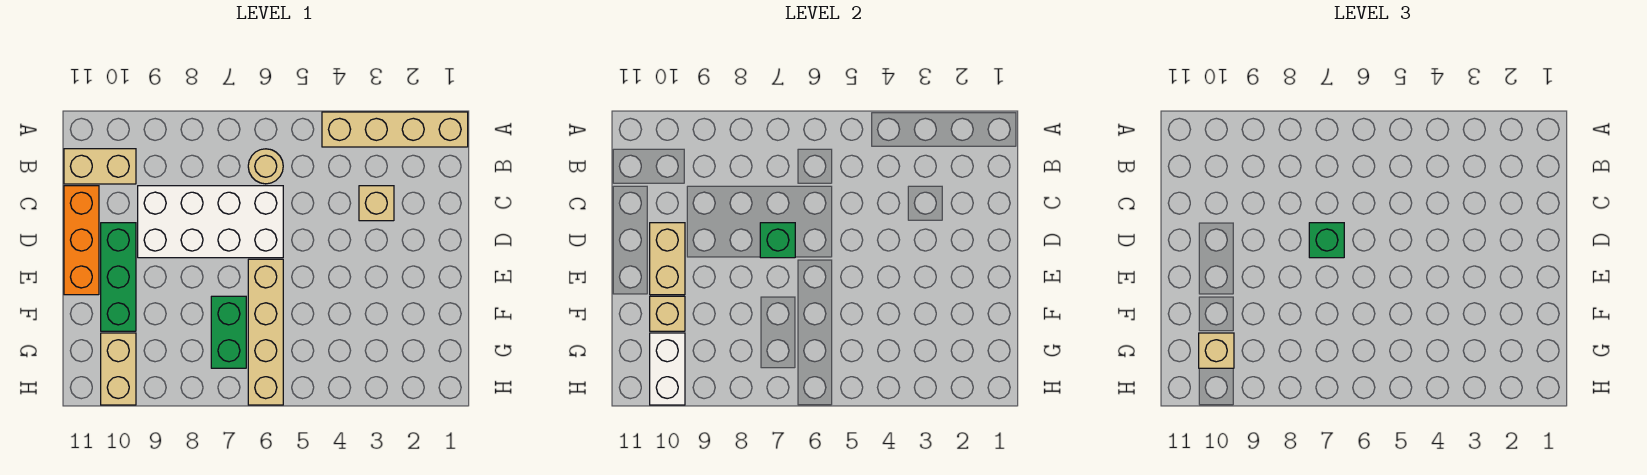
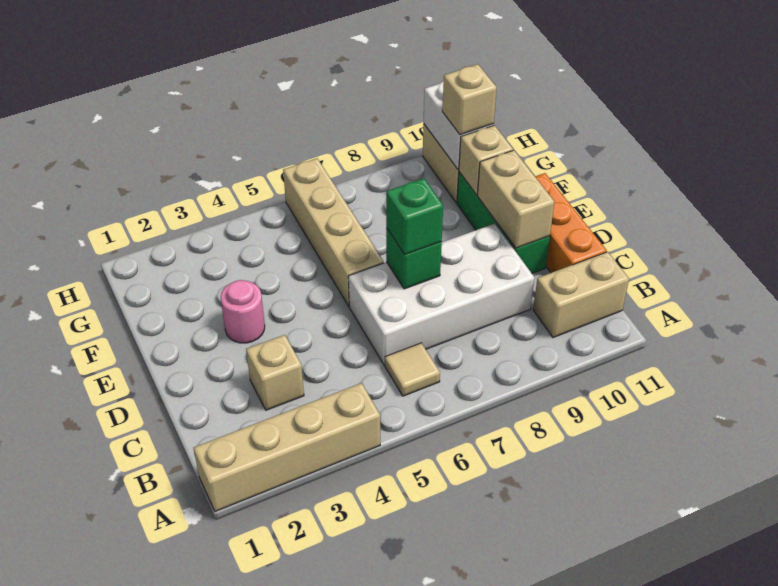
tan 1x1 round brick [248,149,283,184] -> tan 1x1 tile [385,343,440,396]
none -> pink 1x1 round brick [221,280,265,343]
green 1x2 brick [211,296,246,368] -> none

